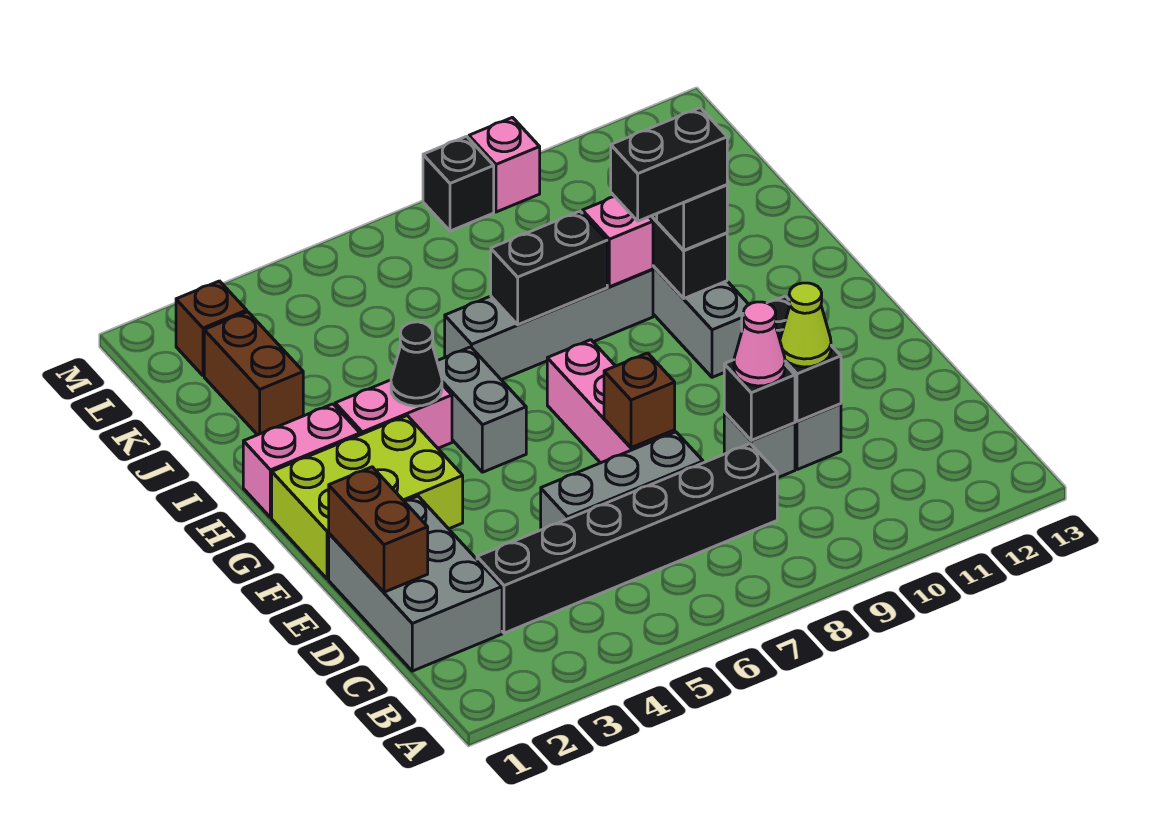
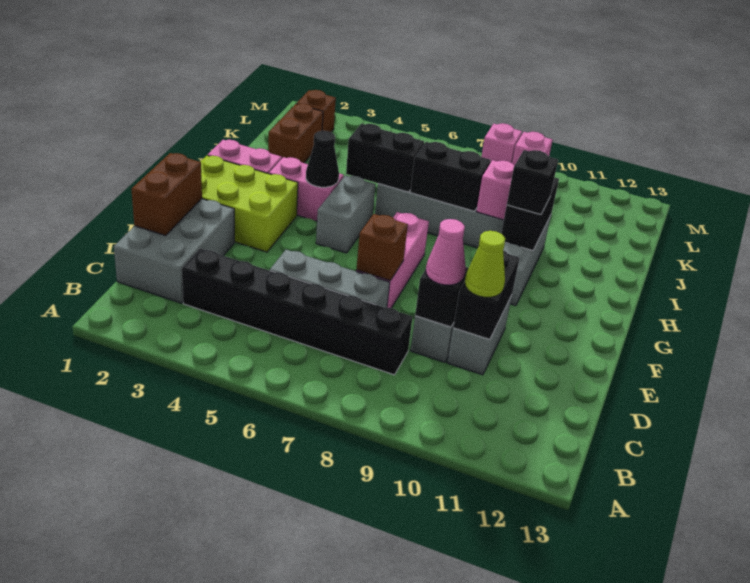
black 1x2 brick [611,108,727,221] -> black 1x2 brick moved to [346,124,424,192]
black 1x1 brick [423,136,494,231] -> pink 1x1 brick [481,123,522,163]

